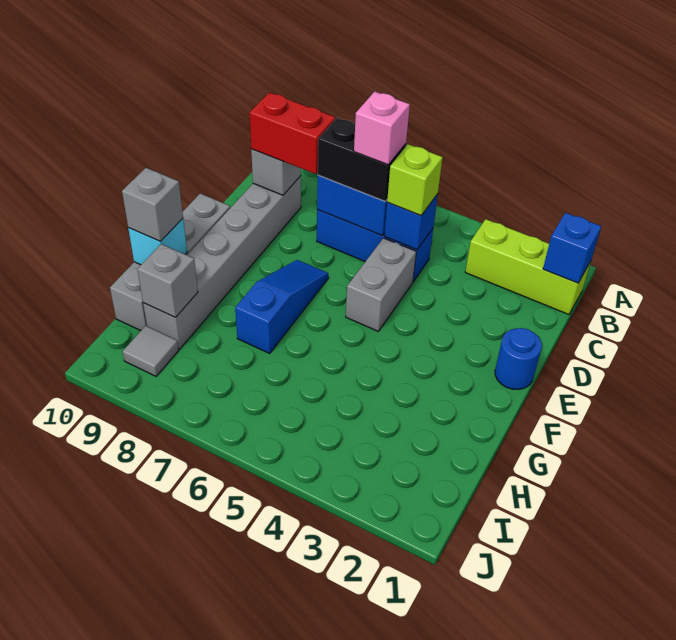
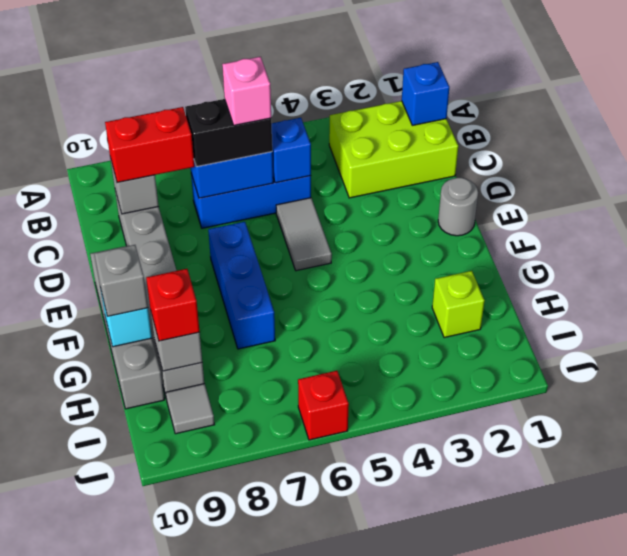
lime 1x3 brick [465,219,591,315] -> lime 2x3 brick [329,101,458,198]
lime 1x1 brick [387,144,443,215] -> lime 1x1 brick moved to [432,271,485,338]
grey 1x2 brick [346,238,416,331] -> grey 1x2 tile [276,198,332,271]
blue 1x1 round brick [495,328,542,390] -> grey 1x1 round brick [438,178,478,236]
blue 1x3 slope [235,260,328,353] -> blue 1x3 brick [208,222,275,349]
none -> red 1x1 brick [146,269,199,341]
none -> red 1x1 brick [298,371,349,440]

